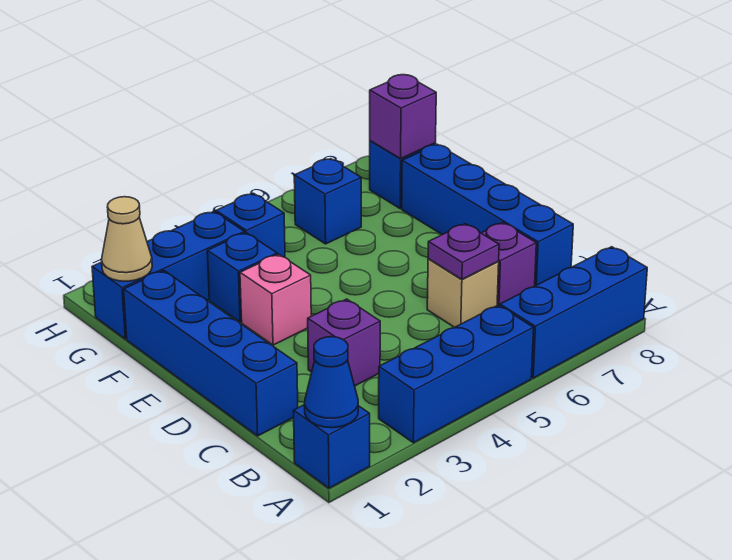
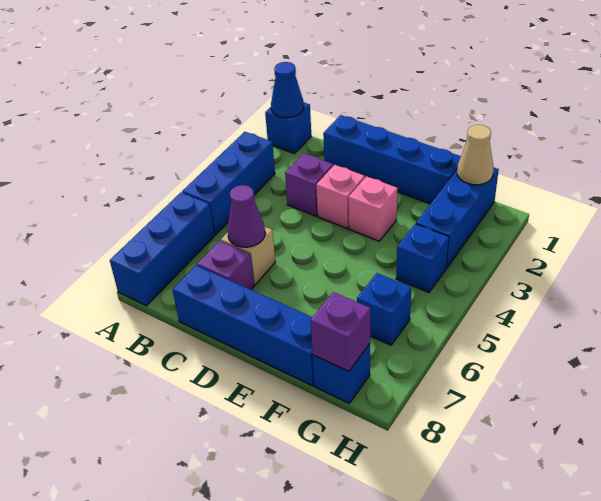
purple 1x1 plate [428,224,499,279] -> purple 1x1 cone [227,185,265,247]
none -> pink 1x1 brick [316,165,365,228]
blue 1x1 brick [207,233,277,322] -> none

